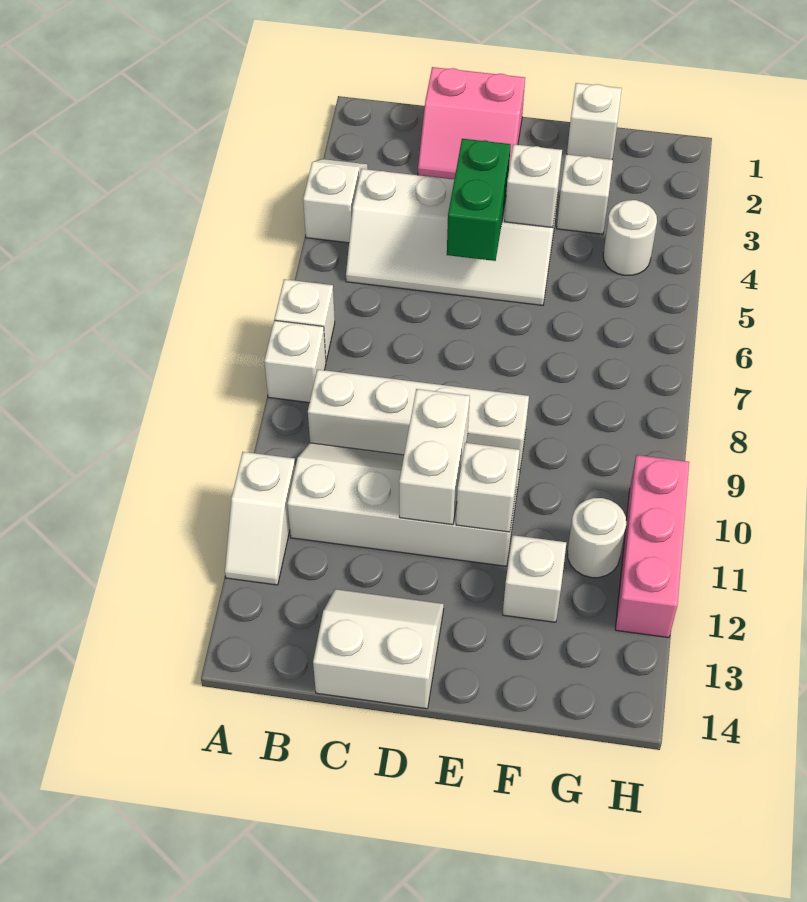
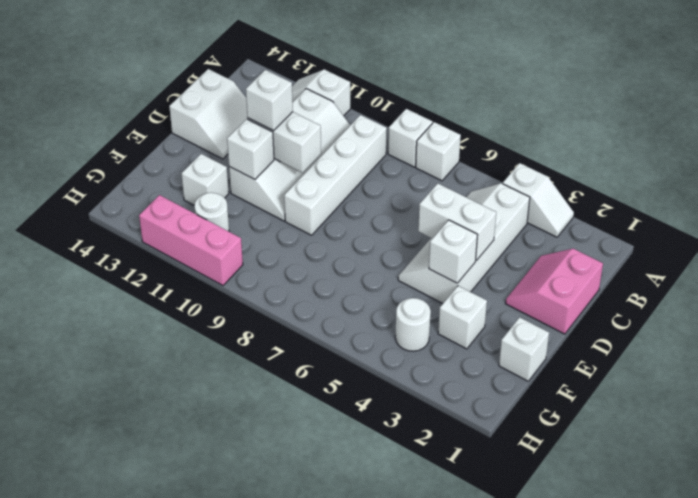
green 1x2 brick [447,139,511,261] -> white 1x2 brick [418,183,496,261]
none -> white 1x1 brick [246,70,293,131]

